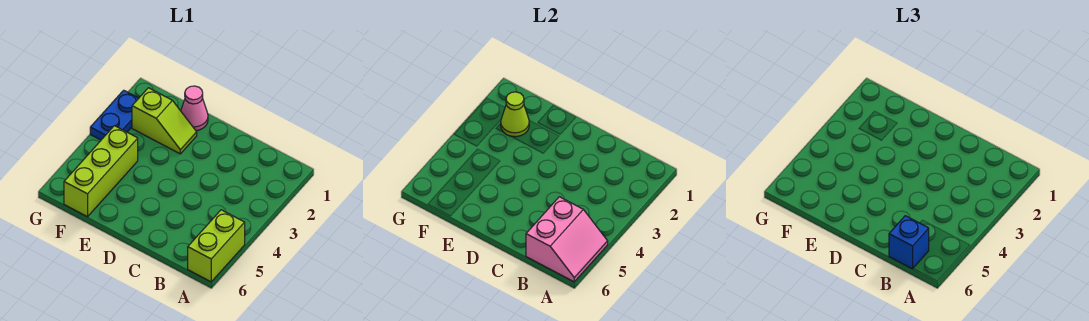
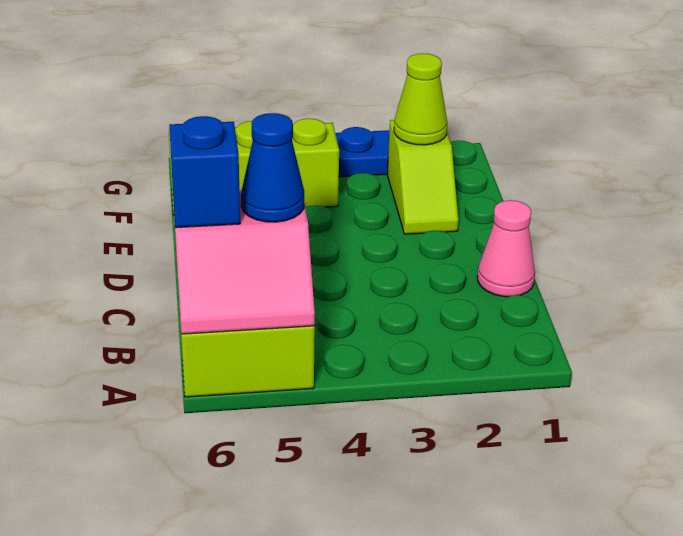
none -> blue 1x1 cone [241,113,304,222]
pink 1x1 cone [181,86,208,131] -> pink 1x1 cone moved to [477,200,535,297]

